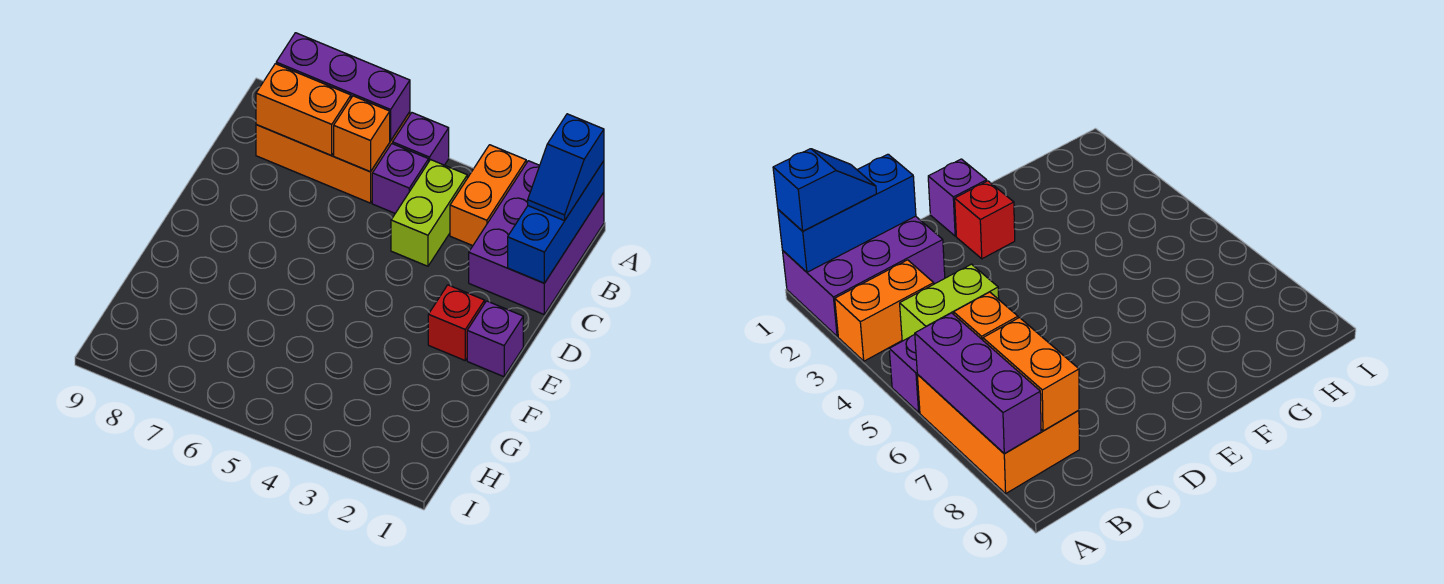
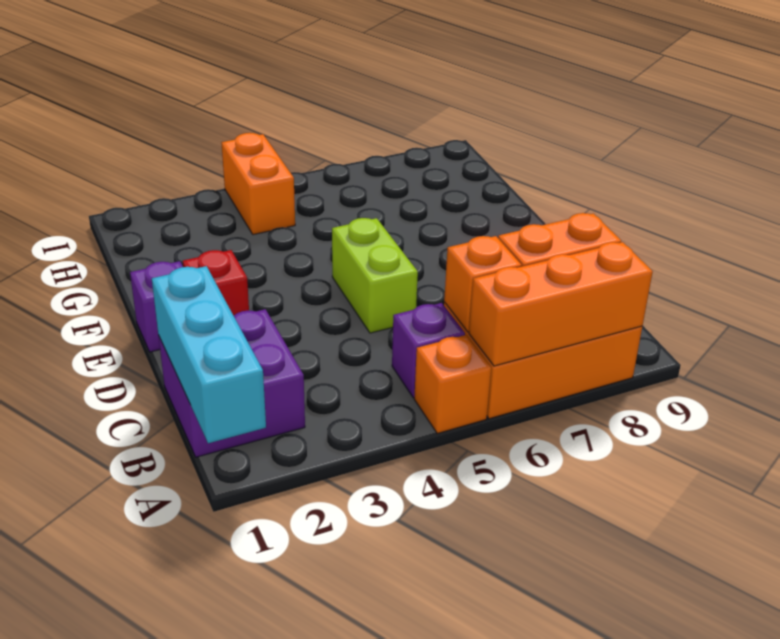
purple 2x3 brick [469,161,604,314] -> purple 2x2 brick [158,309,305,457]
blue 1x3 brick [508,161,604,283] -> cyan 1x3 brick [152,266,266,443]
blue 1x2 slope [528,114,604,221] -> none
orange 1x2 brick [450,145,526,246] -> orange 1x2 brick moved to [221,133,295,235]
purple 1x1 brick [393,113,449,165] -> orange 1x1 brick [414,335,491,434]
purple 1x3 brick [276,33,410,141] -> orange 1x3 brick [469,242,653,366]
lime 1x2 brick [391,160,467,266] -> lime 1x2 brick moved to [332,218,418,333]

